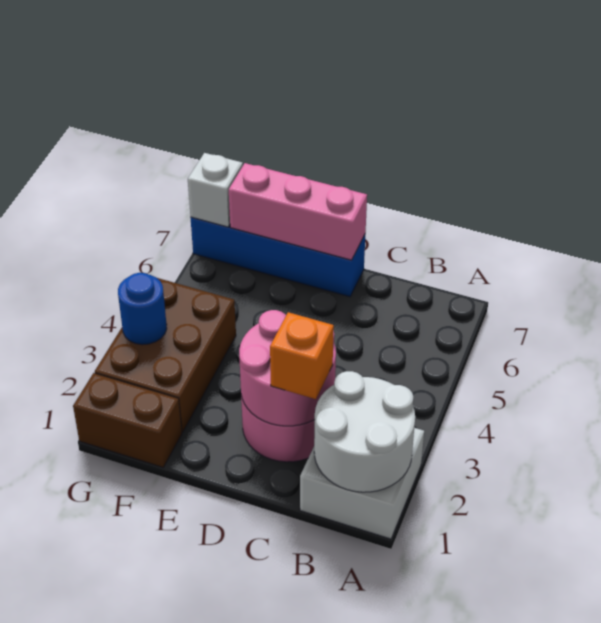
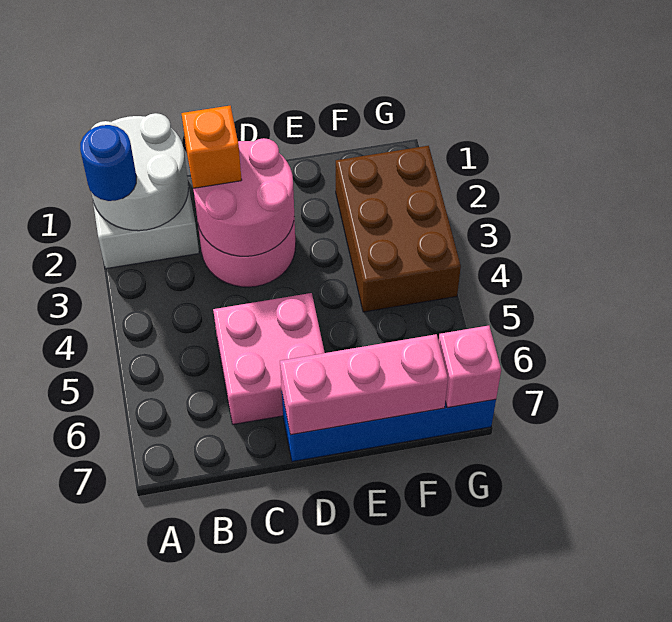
none -> pink 2x2 brick [213,293,325,424]
brown 1x2 brick [73,373,182,467] -> none
blue 1x1 round brick [118,273,167,345] -> blue 1x1 round brick moved to [80,125,136,201]
white 1x1 brick [188,153,243,227] -> pink 1x1 brick [439,326,501,408]

